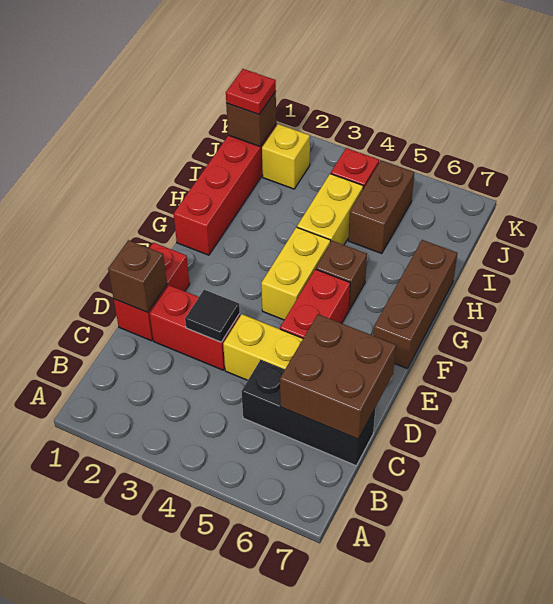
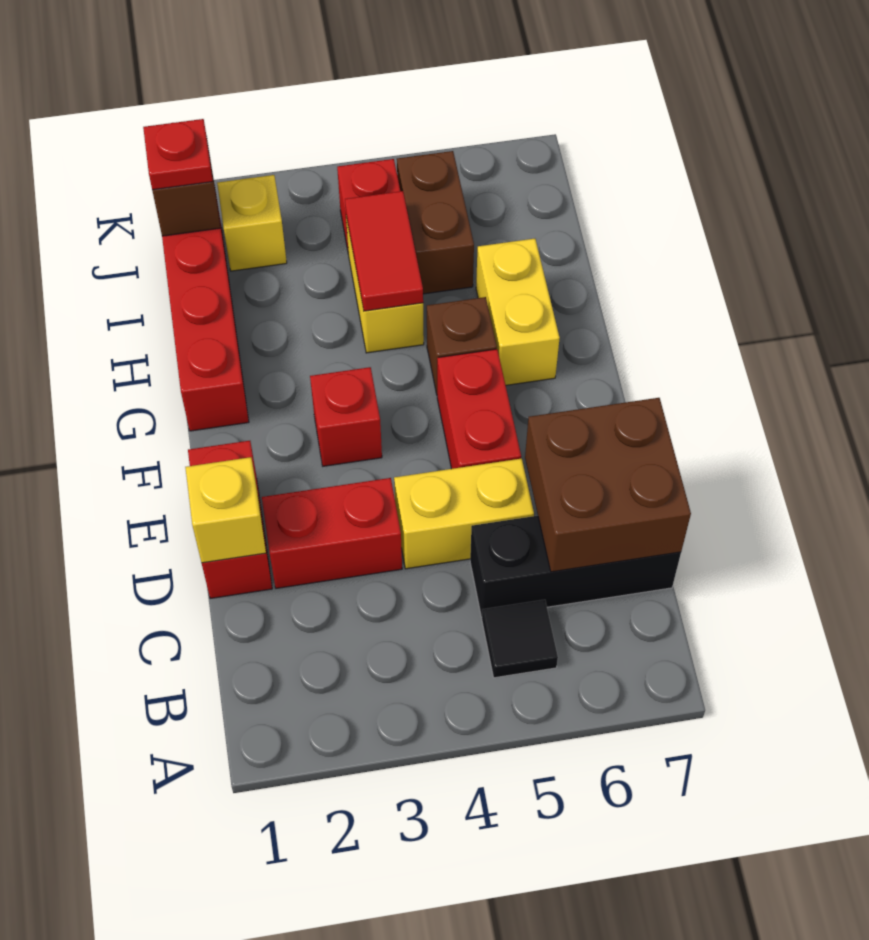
brown 1x1 brick [108,240,167,312] -> yellow 1x1 brick [185,457,266,563]
black 1x1 tile [185,290,240,342] -> black 1x1 tile moved to [482,600,558,678]
none -> red 1x1 brick [310,367,382,466]
yellow 1x2 brick [261,227,331,320] -> yellow 1x2 brick moved to [476,239,560,385]
brown 1x3 brick [373,240,457,368] -> none
none -> red 1x2 tile [345,191,423,311]

